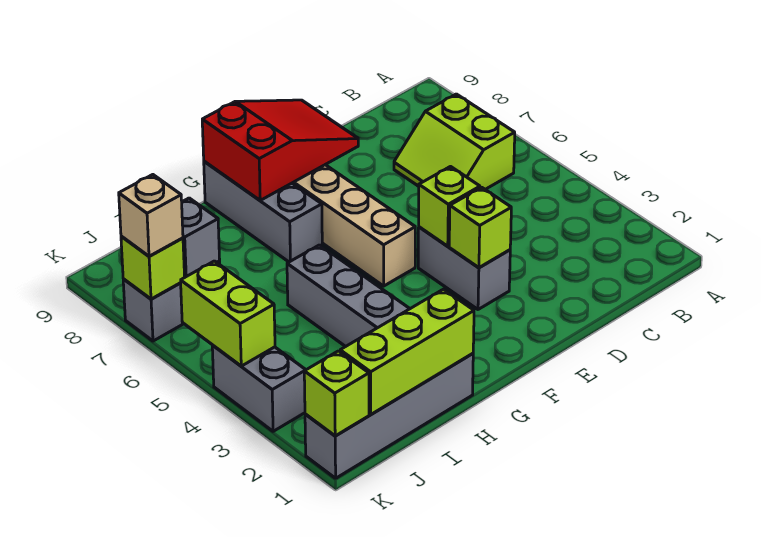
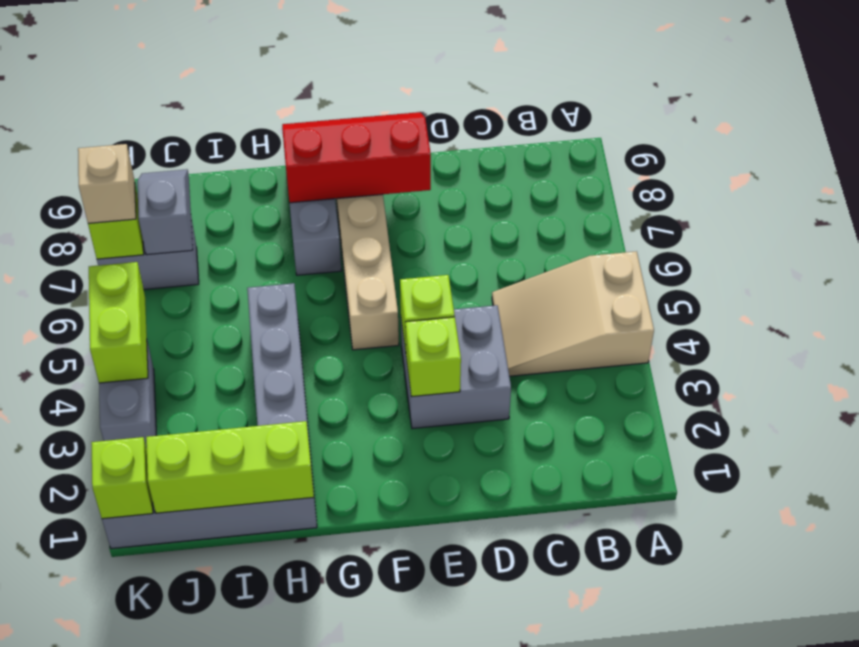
none -> tan 2x3 slope [492,251,654,376]
lime 2x2 slope [394,94,515,189] -> none
grey 1x2 brick [418,227,510,309] -> grey 2x2 brick [401,305,511,429]
red 2x3 slope [202,100,358,200] -> red 2x3 slope turned to [282,112,431,203]

